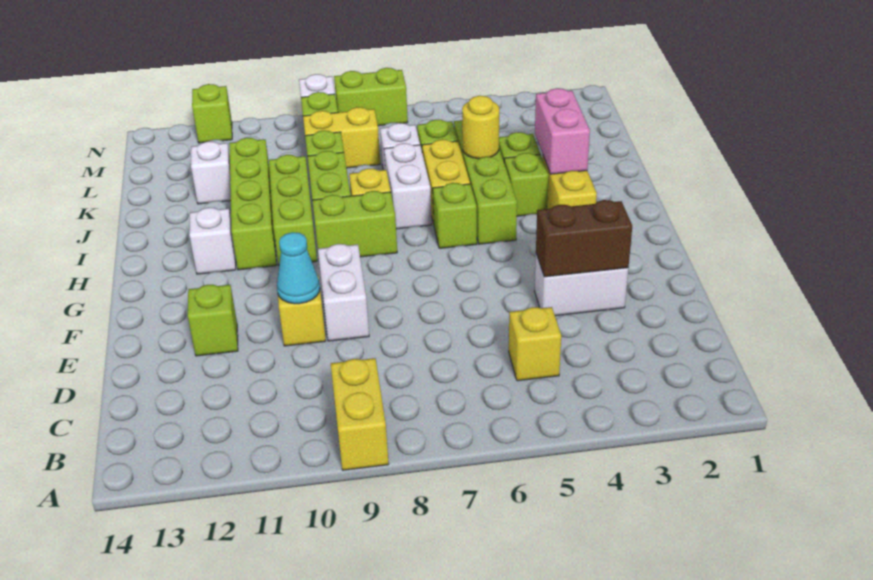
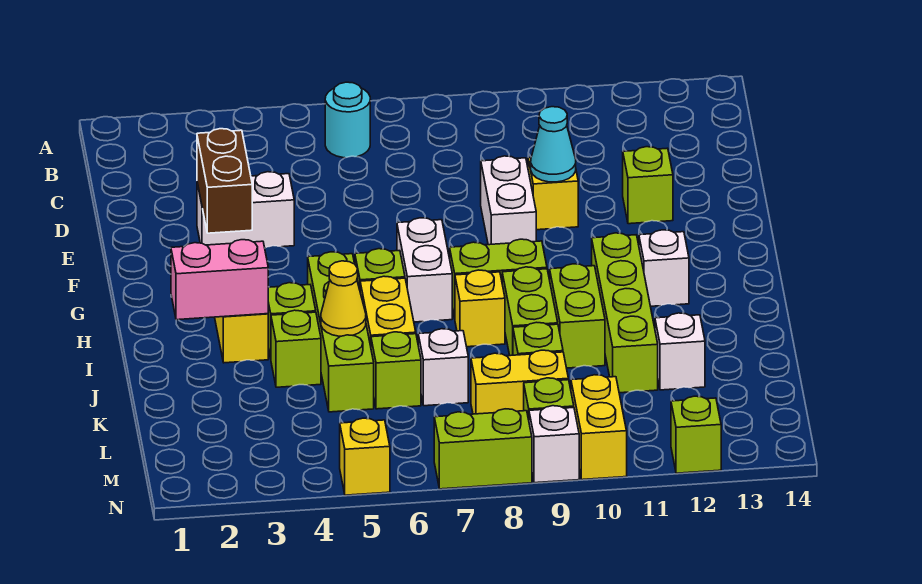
yellow 1x2 brick [331,358,389,470] -> yellow 1x2 brick moved to [571,375,627,480]
none -> cyan 1x1 round brick [325,82,370,158]
yellow 1x1 brick [509,307,561,381] -> yellow 1x1 brick moved to [340,418,390,495]
brown 1x2 brick [536,200,632,277] -> brown 1x2 brick turned to [197,129,252,233]
lime 1x3 brick [269,155,317,265] -> lime 1x2 brick [550,264,605,368]
pink 1x2 brick [535,88,590,174] -> pink 1x2 brick turned to [171,240,268,320]
white 1x2 brick [384,143,432,229] -> white 1x2 brick moved to [397,218,452,322]
yellow 1x1 round brick [462,96,499,159] -> yellow 1x1 cone [321,261,366,336]

